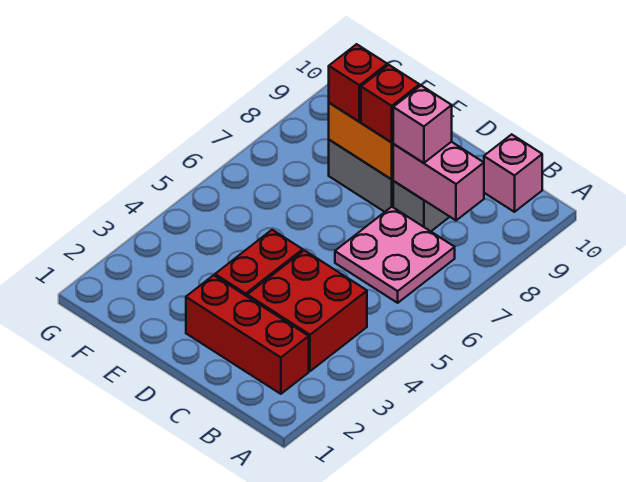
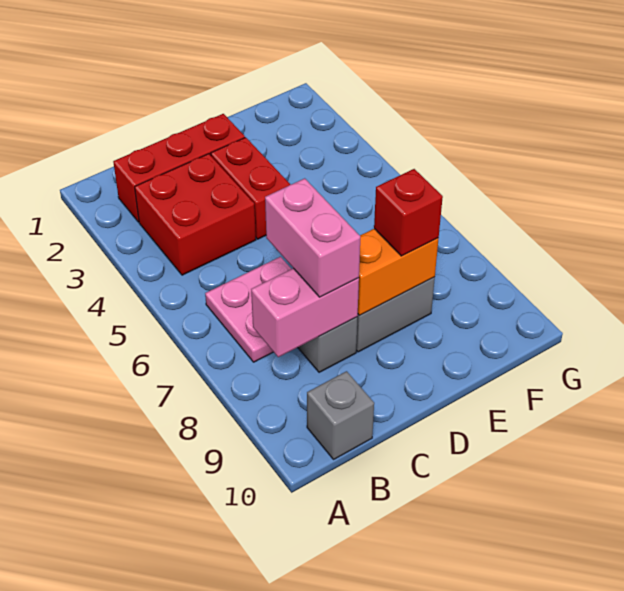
pink 1x1 brick [484,134,542,212] -> grey 1x1 brick [307,371,374,459]
pink 1x1 brick [393,86,452,163] -> pink 1x2 brick [265,178,360,297]
red 1x1 brick [361,65,419,142] -> none

